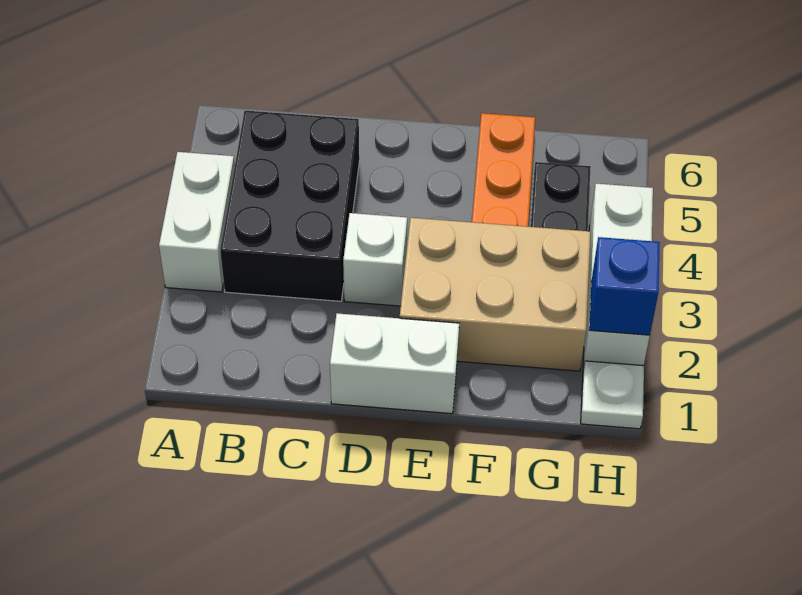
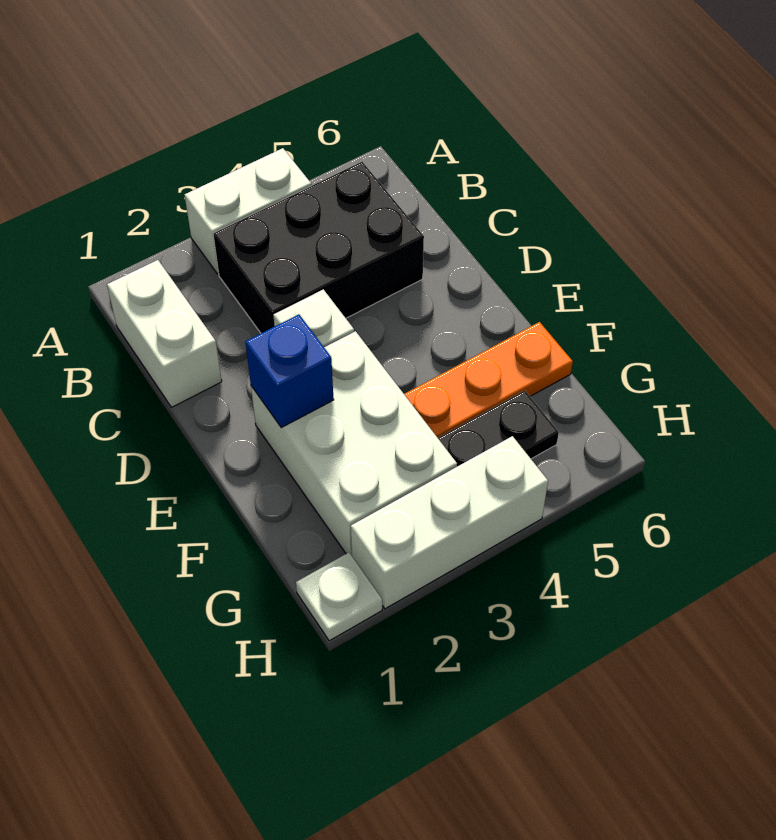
white 1x2 brick [330,313,459,414] -> white 1x2 brick moved to [107,260,222,407]
tan 2x3 brick [400,218,591,371] -> white 2x3 brick [251,331,457,556]
blue 1x1 brick [589,237,660,335] -> blue 1x1 brick moved to [245,314,334,427]

